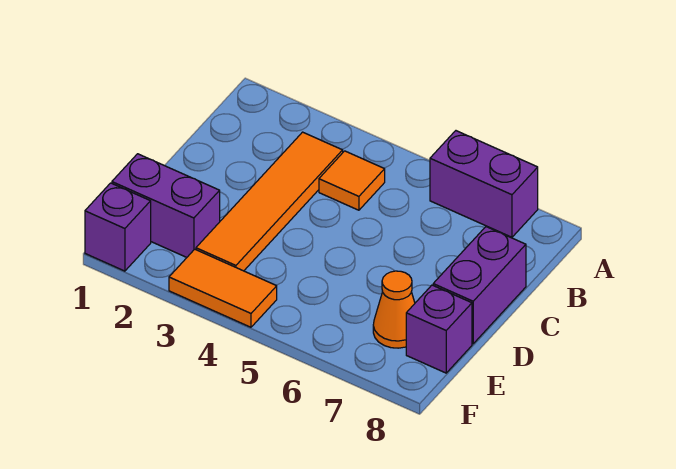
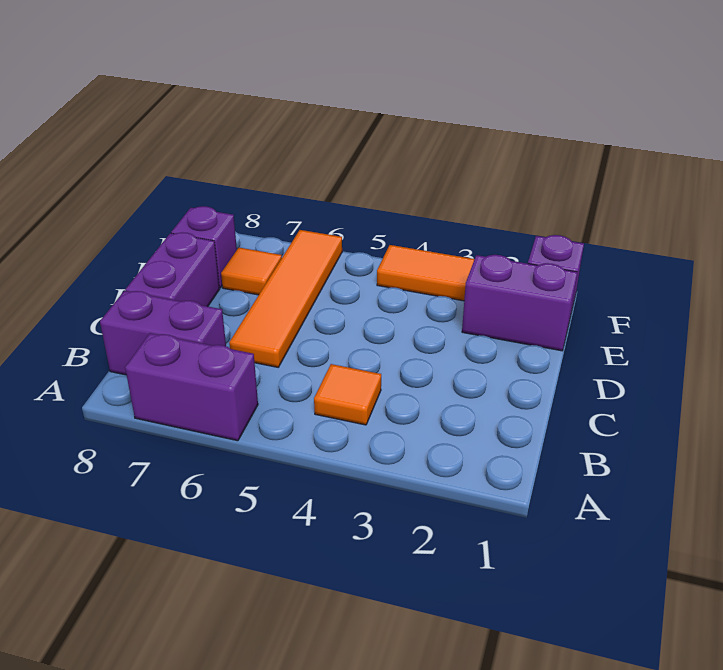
orange 1x4 tile [196,132,343,271] -> orange 1x4 tile moved to [229,230,342,367]
none -> purple 1x2 brick [100,291,226,375]
orange 1x1 cone [373,271,415,348] -> orange 1x1 tile [221,248,282,295]

